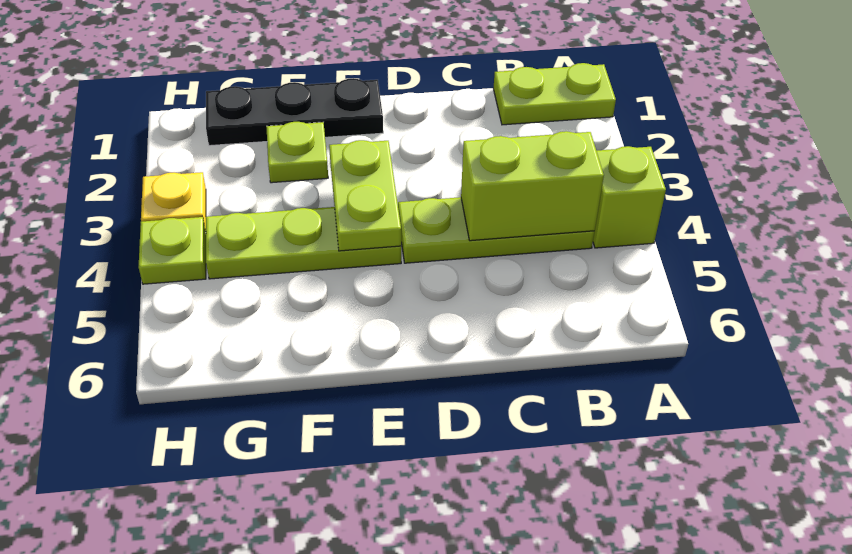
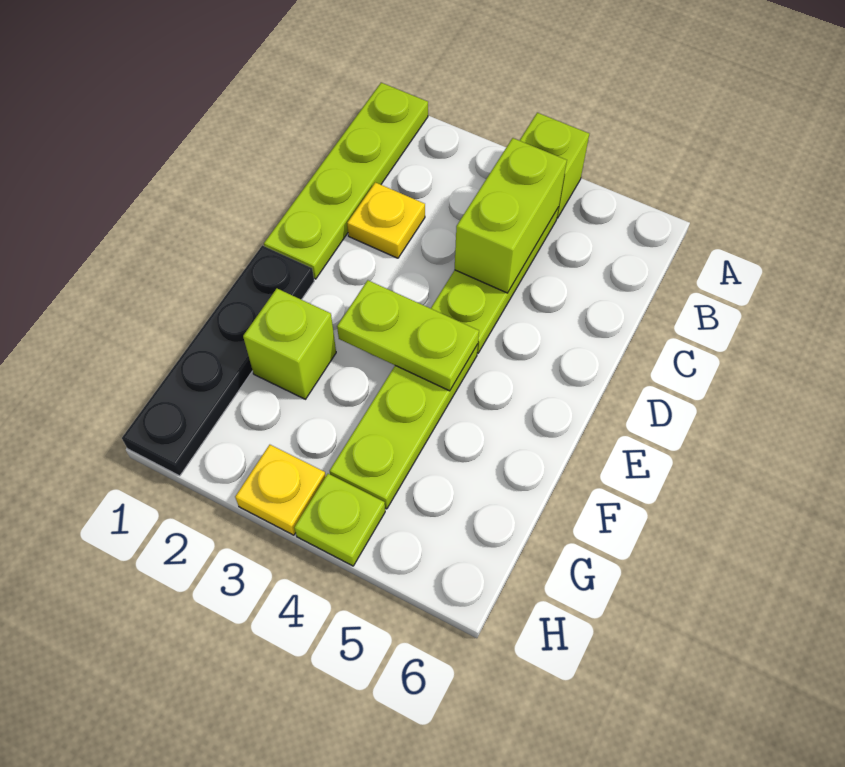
lime 1x2 plate [493,63,616,125] -> lime 1x4 plate [264,83,428,279]
none -> yellow 1x1 plate [347,182,425,258]
black 1x3 plate [206,78,383,146] -> black 1x4 plate [122,245,314,476]
lime 1x1 plate [266,122,328,183] -> lime 1x1 brick [243,289,336,399]

